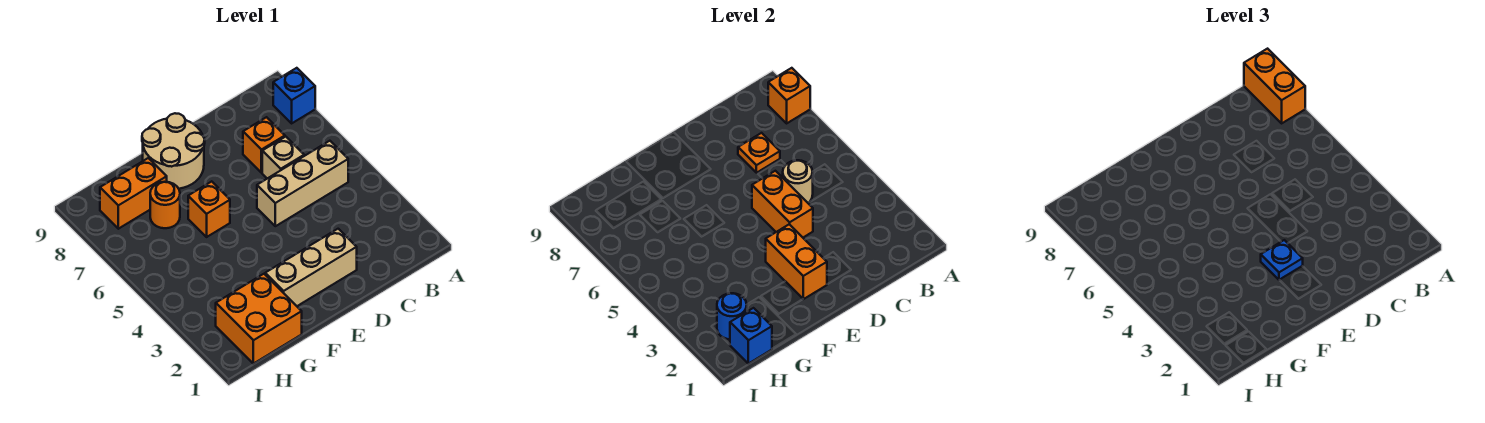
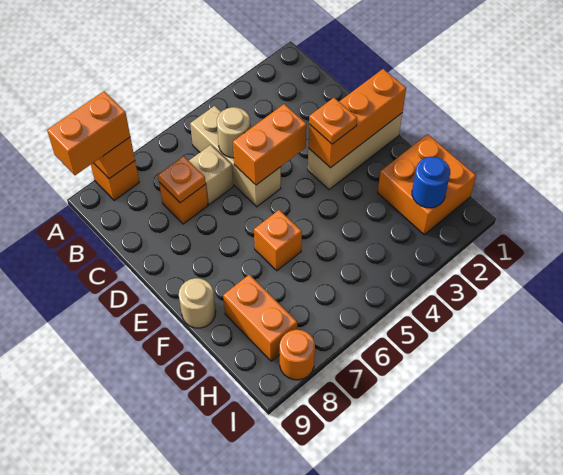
blue 1x1 brick [273,68,315,123] -> orange 1x1 brick [91,161,139,201]
tan 1x3 brick [265,229,357,306] -> tan 1x3 brick turned to [307,113,402,190]
orange 1x2 brick [766,224,827,299] -> orange 1x3 brick [308,69,406,168]
blue 1x1 plate [1261,240,1303,280] -> orange 1x1 plate [309,98,357,144]
tan 2x2 round brick [142,113,205,189] -> tan 1x1 round brick [179,278,216,328]
orange 1x1 round brick [150,182,180,228] -> orange 1x1 round brick moved to [280,330,315,380]
blue 1x1 brick [730,308,772,364] -> none

